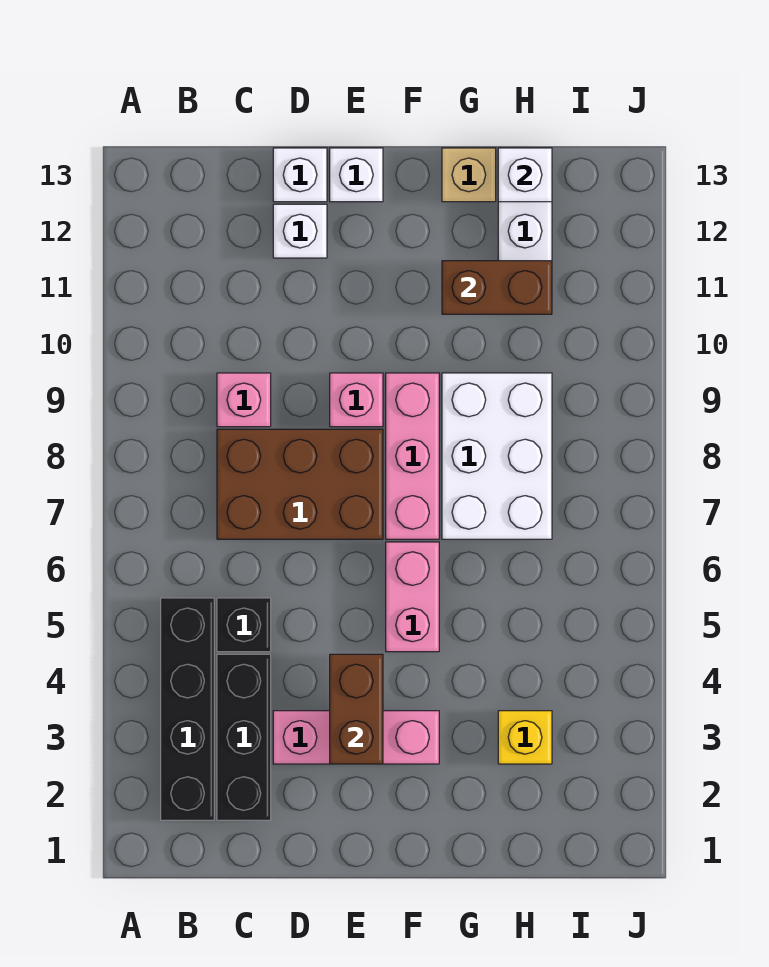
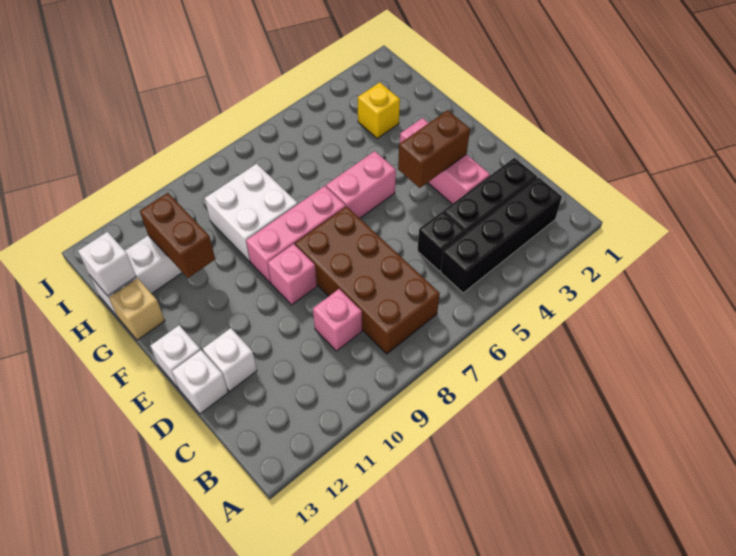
brown 2x3 brick [217,429,383,539] -> brown 2x4 brick [295,206,440,354]
white 2x3 brick [442,373,552,539] -> white 2x2 brick [205,164,298,261]

